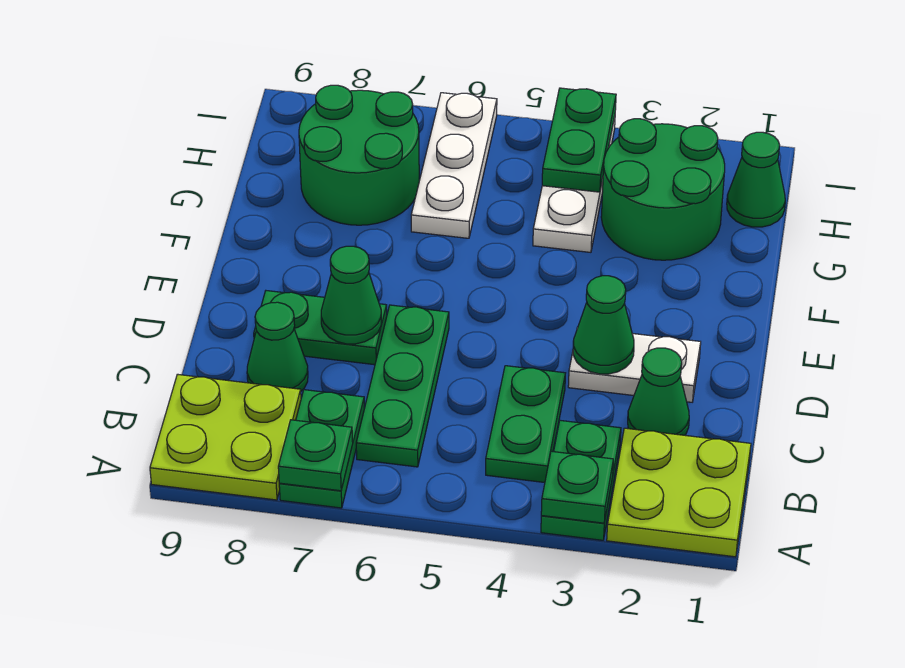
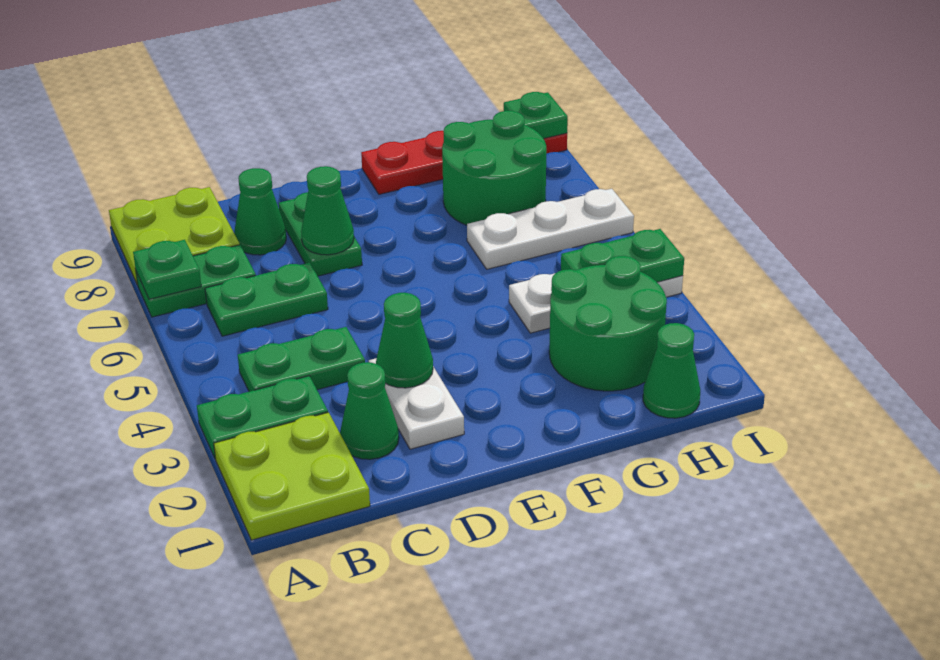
green 1x1 plate [541,451,613,523] -> green 1x1 plate moved to [504,92,568,139]
green 1x3 plate [356,305,449,467] -> green 1x2 plate [205,263,328,336]
none -> red 1x4 plate [361,131,567,194]

